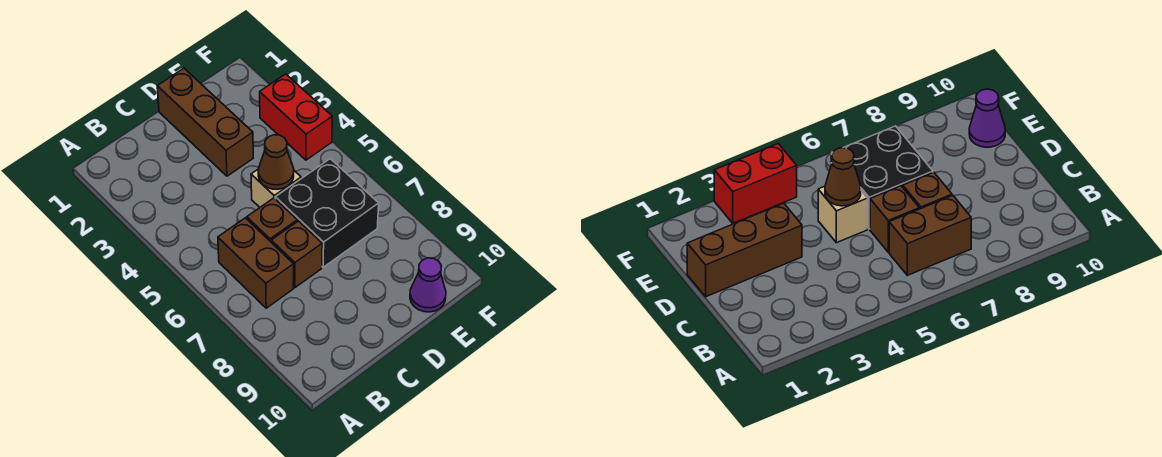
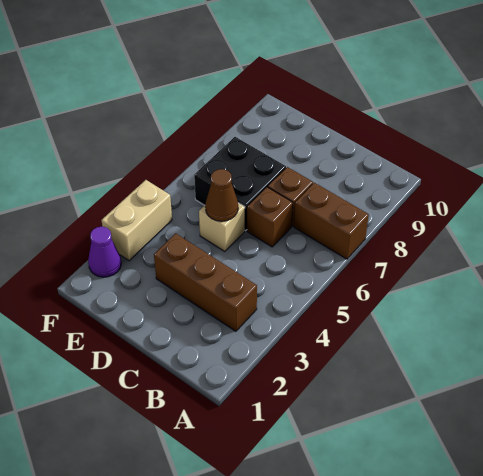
brown 1x2 brick [218,218,294,308] -> brown 1x2 brick turned to [294,183,369,259]
brown 1x3 brick [157,68,253,176] -> brown 1x3 brick turned to [154,233,257,331]
purple 1x1 cone [410,258,446,312] -> purple 1x1 cone moved to [88,227,121,277]
red 1x2 brick [260,74,332,160] -> tan 1x2 brick [101,180,172,261]

